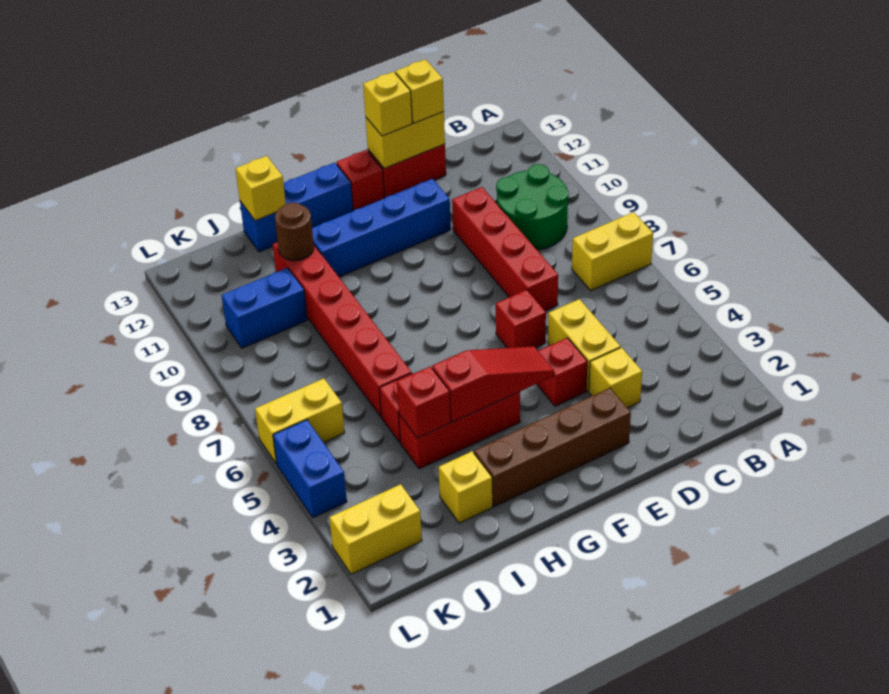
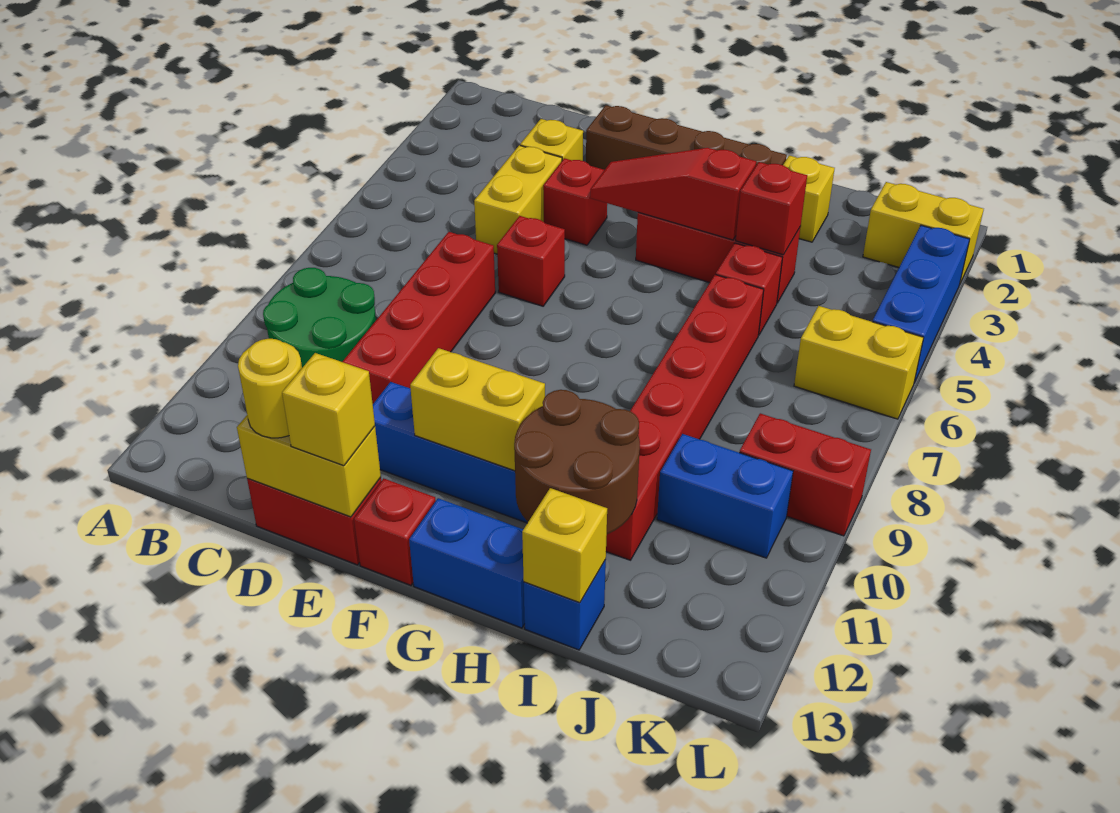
yellow 1x2 brick [572,212,653,291] -> yellow 1x2 brick moved to [410,348,545,471]
yellow 1x1 brick [395,59,444,123] -> yellow 1x1 round brick [238,339,302,438]
brown 1x1 round brick [275,202,314,261] -> brown 2x2 round brick [514,390,640,534]
none -> red 1x2 brick [739,413,871,536]
blue 1x2 brick [273,420,347,518] -> blue 1x3 brick [872,225,970,383]

